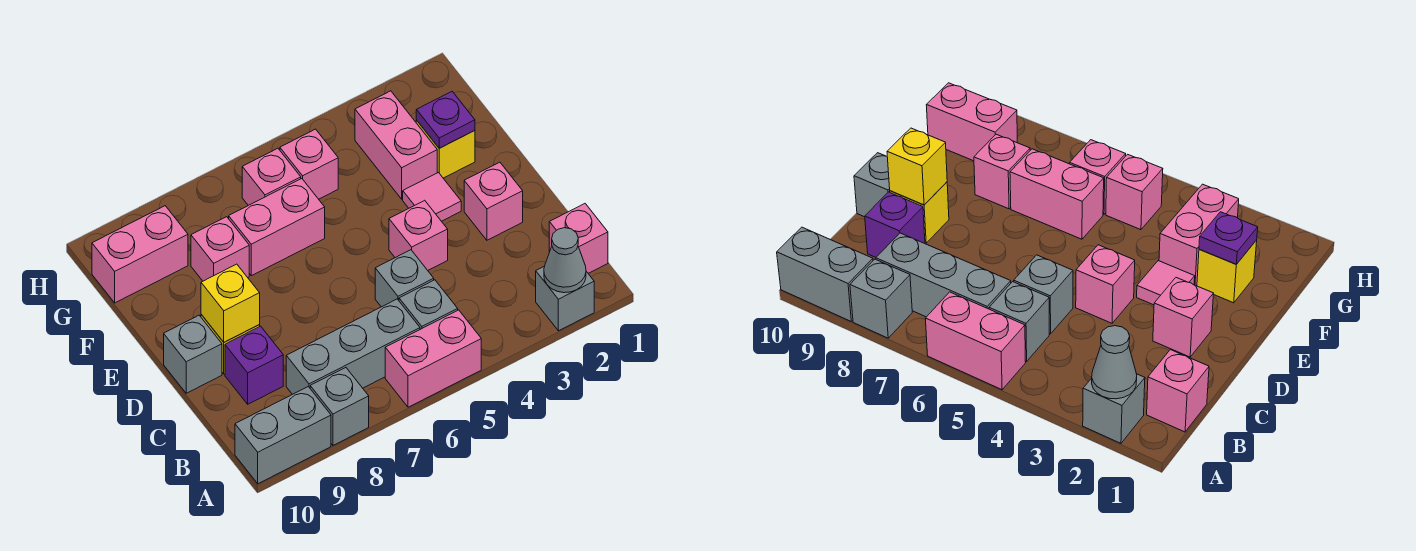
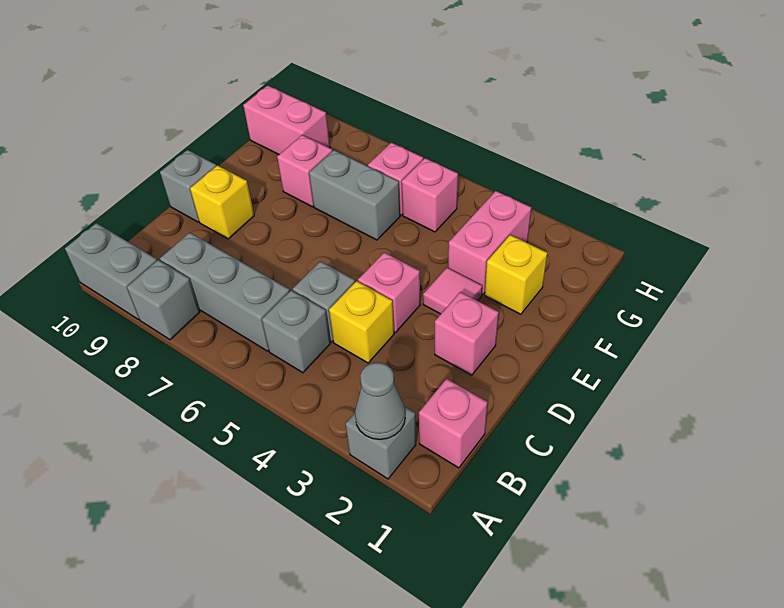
pink 1x2 brick [385,310,481,407] -> none
purple 1x1 brick [225,326,283,404] -> none
yellow 1x1 brick [201,264,260,342] -> yellow 1x1 brick moved to [329,281,394,363]
purple 1x1 plate [416,92,475,148] -> none
pink 1x2 brick [229,179,325,276] -> grey 1x2 brick [309,150,400,240]

